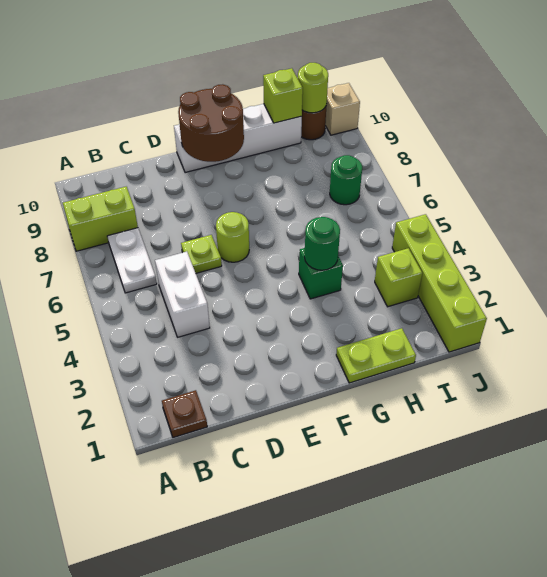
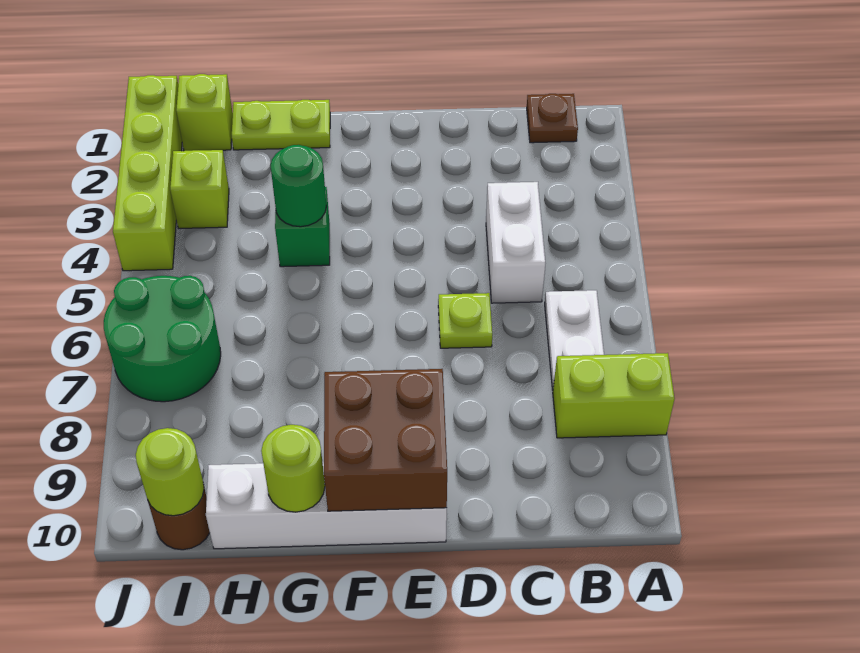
lime 1x1 round brick [216,212,249,262] -> lime 1x1 round brick moved to [261,425,325,512]
brown 2x2 round brick [178,84,244,162] -> brown 2x2 brick [324,369,447,511]
lime 1x1 brick [263,68,303,123] -> lime 1x1 brick moved to [176,74,233,151]
green 1x1 round brick [330,155,362,205] -> green 2x2 round brick [104,276,221,402]
tan 1x1 brick [325,83,360,135] -> none

